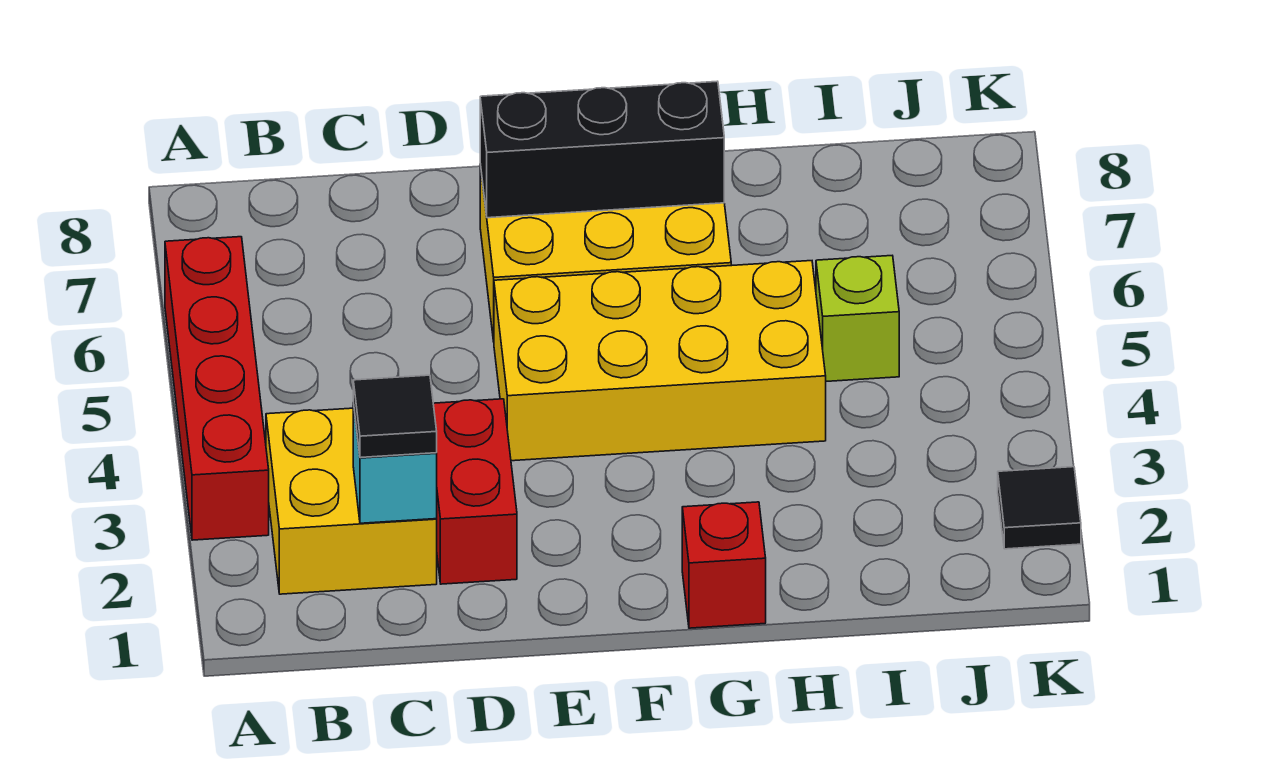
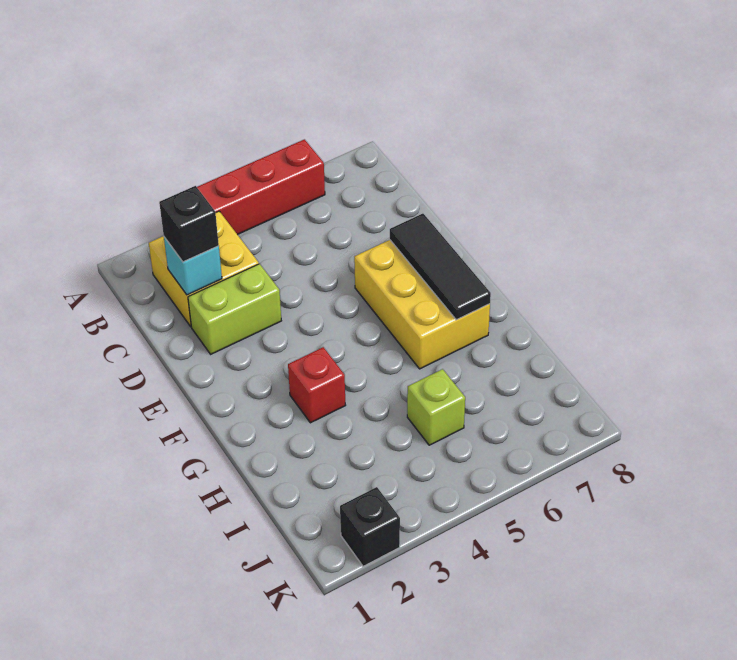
black 1x1 tile [353,375,437,458] -> black 1x1 brick [159,186,219,262]
red 1x2 brick [433,399,517,584] -> lime 1x2 brick [188,264,281,354]
yellow 2x4 brick [494,261,826,461] -> none
black 1x3 brick [480,81,724,218] -> black 1x3 tile [390,214,491,320]
red 1x1 brick [682,502,766,628] -> red 1x1 brick moved to [288,347,346,423]
black 1x1 tile [998,467,1081,549] -> black 1x1 brick [340,487,400,566]

